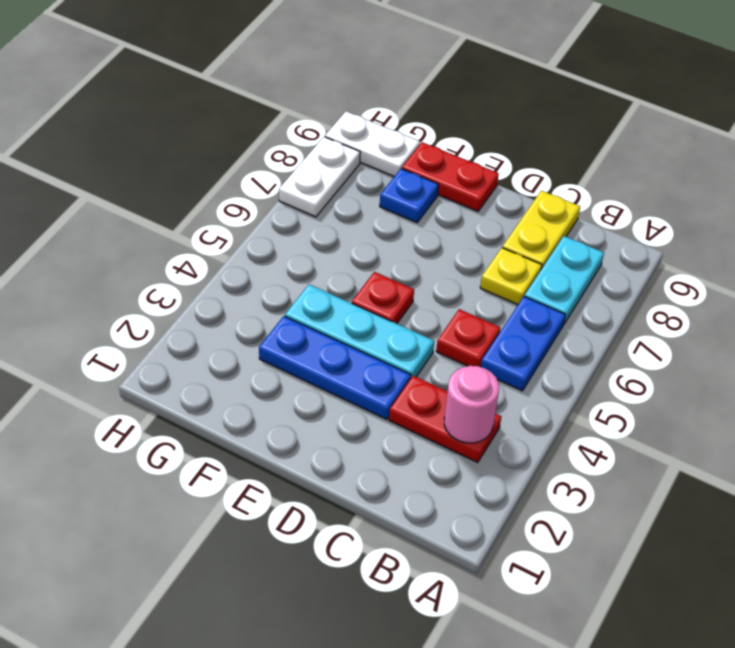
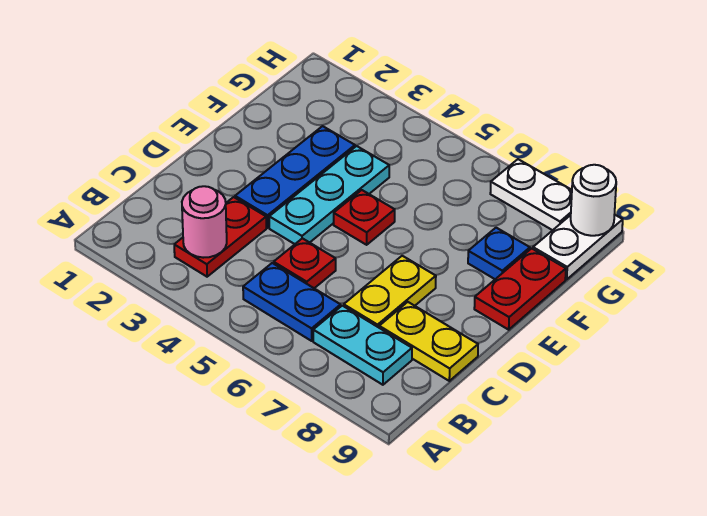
yellow 1x1 plate [480,248,542,305] -> yellow 1x2 plate [344,256,436,327]
none -> white 1x1 round brick [571,165,616,236]

